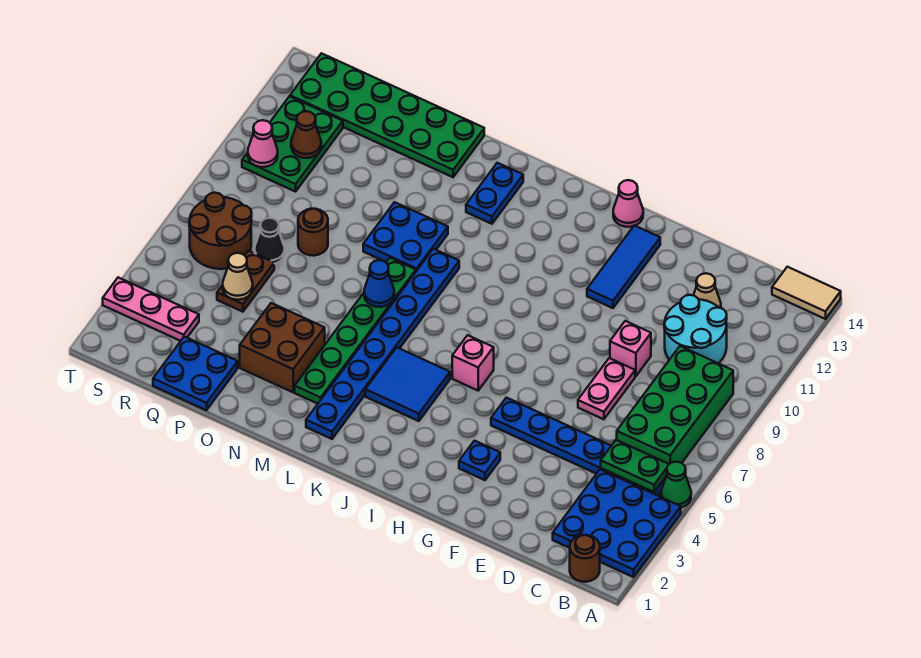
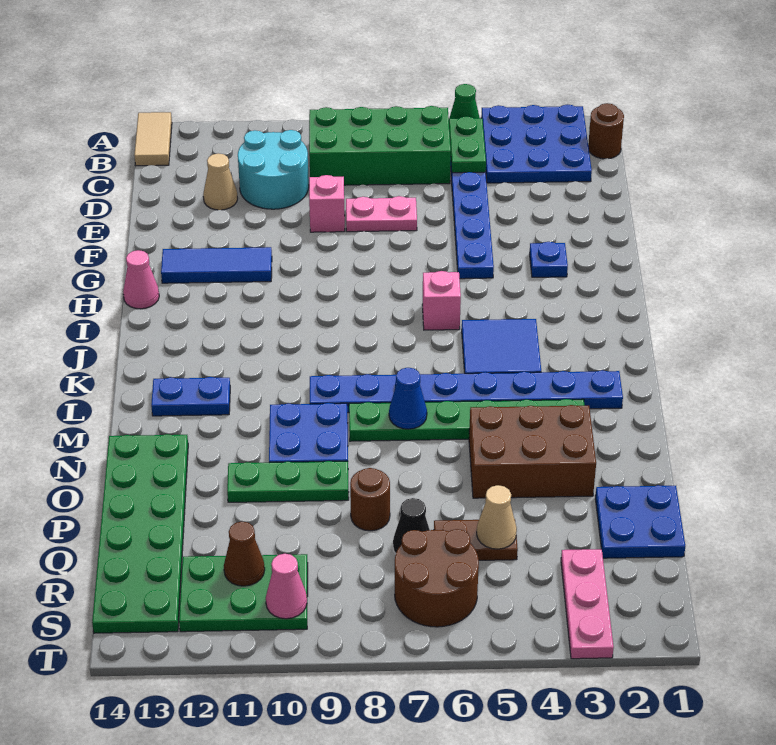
brown 2x2 brick [240,303,325,392] -> brown 2x3 brick [469,405,596,498]
none -> green 1x3 plate [227,461,349,502]

